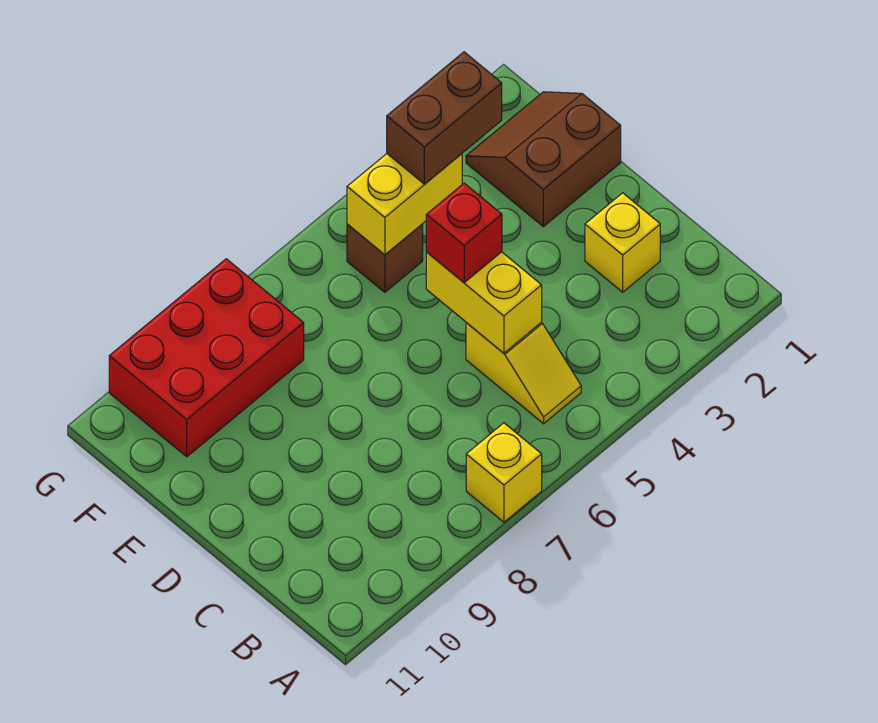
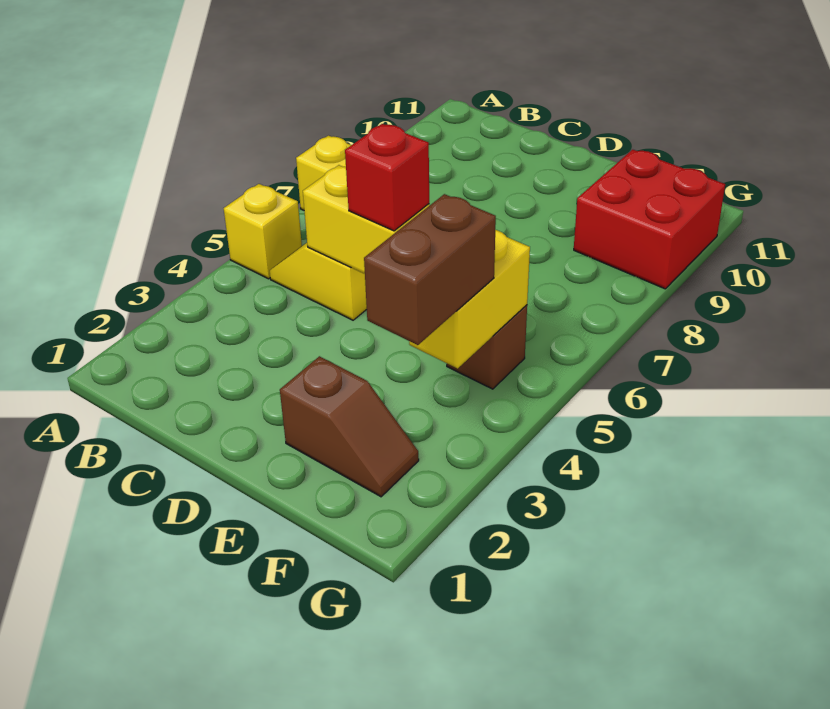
yellow 1x1 brick [585,193,660,292] -> yellow 1x1 brick moved to [224,184,302,279]
brown 2x2 slope [466,92,621,227] -> brown 1x2 slope [280,356,419,497]
red 2x3 brick [109,259,304,457] -> red 2x2 brick [574,150,725,289]

